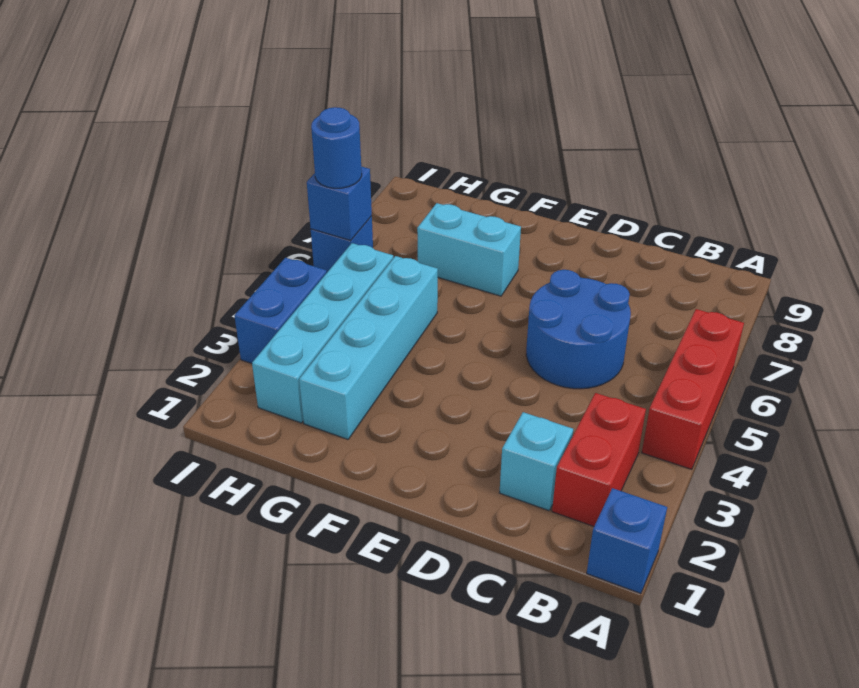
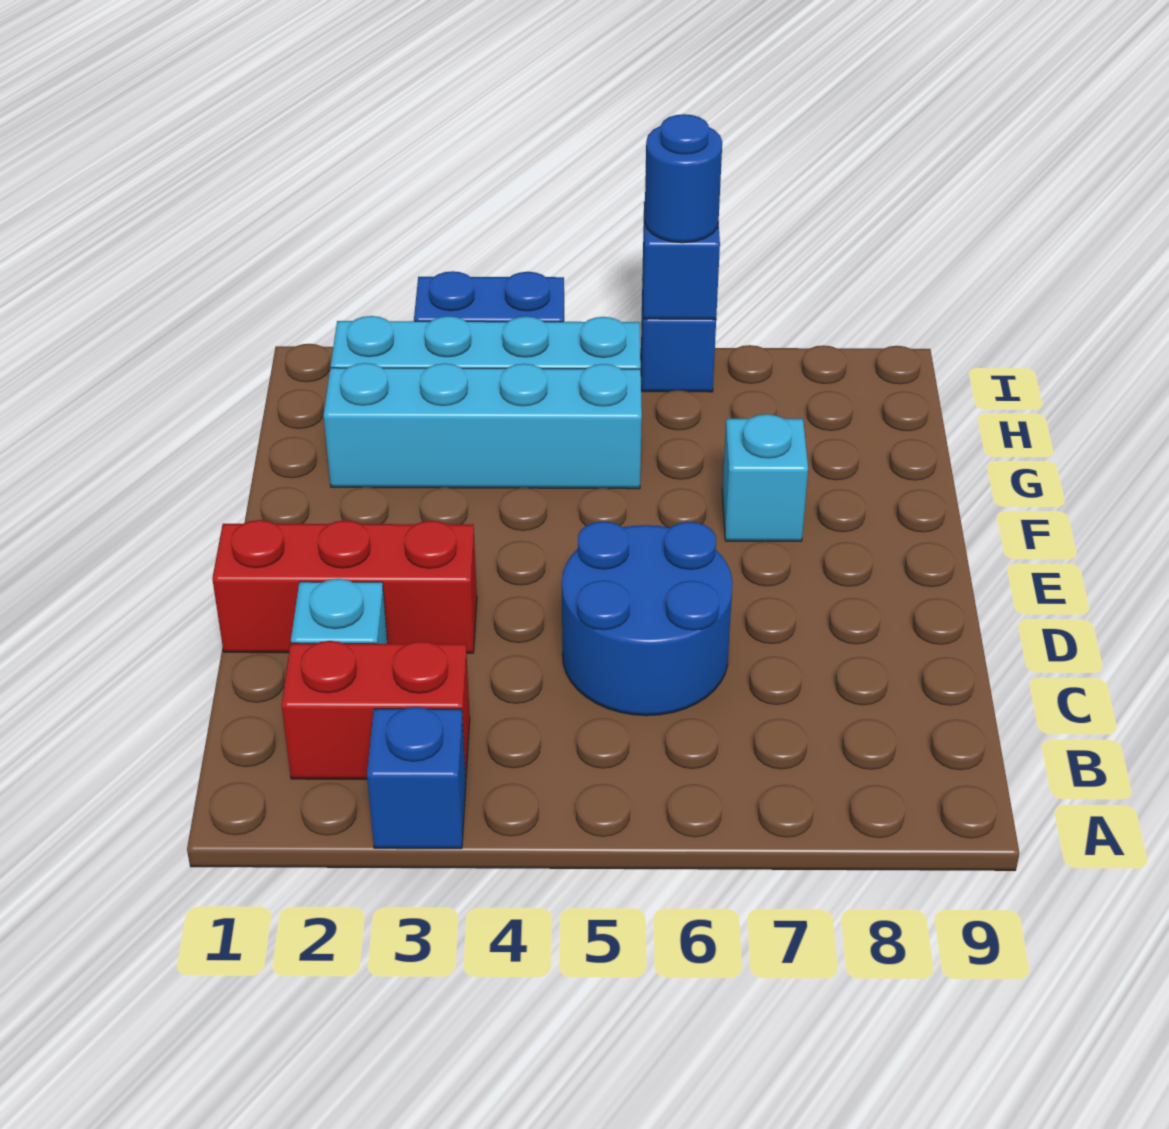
blue 1x1 brick [587,488,667,594] -> blue 1x1 brick moved to [367,707,466,849]
red 1x3 brick [642,309,744,469] -> red 1x3 brick moved to [212,520,477,653]
cyan 1x2 brick [417,203,521,296] -> cyan 1x1 brick [722,414,808,541]

